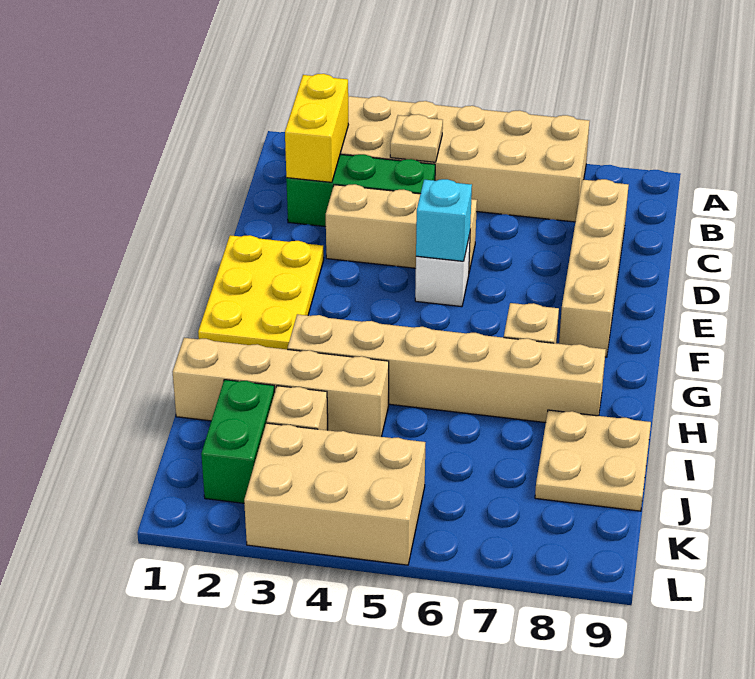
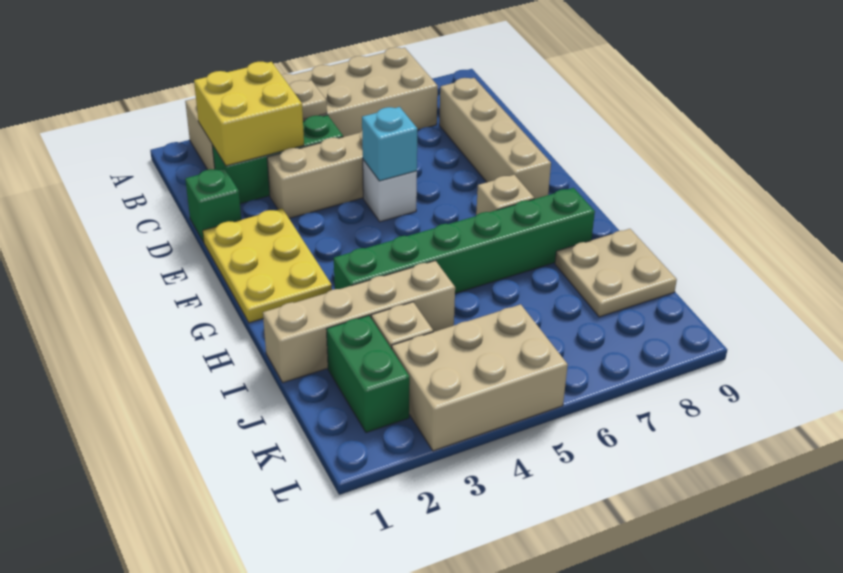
yellow 1x2 brick [285,74,348,182] -> yellow 2x2 brick [194,62,304,166]
none -> green 1x1 brick [185,168,241,242]
tan 1x6 brick [288,314,606,423] -> green 1x6 brick [334,188,595,293]

